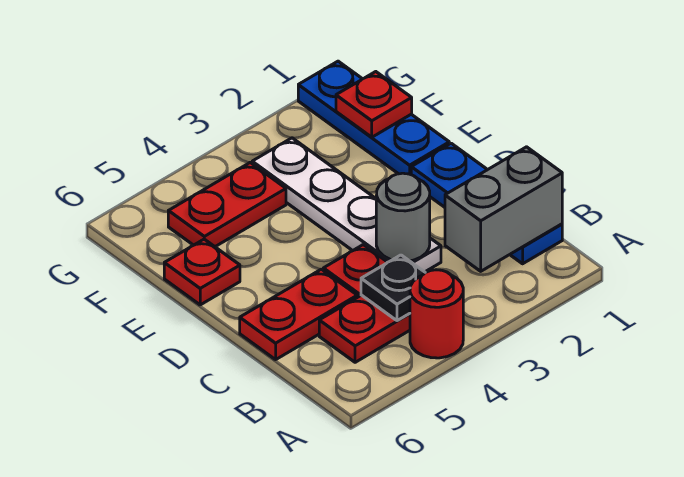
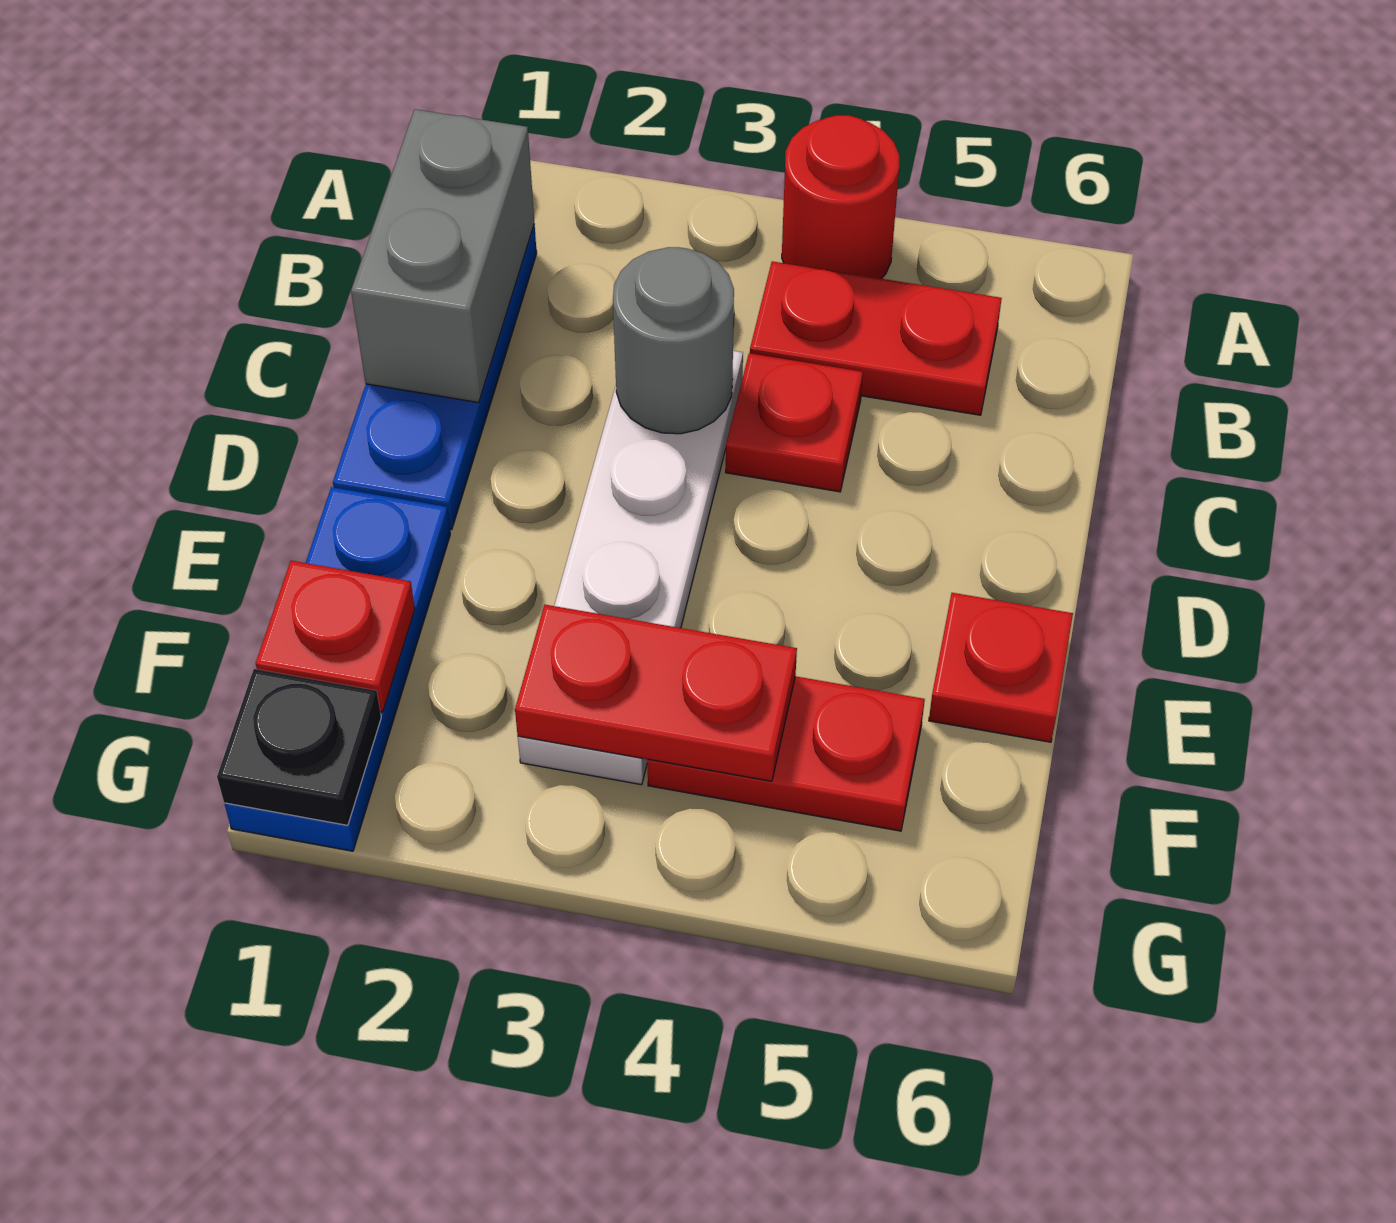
grey 1x2 brick [445,147,562,271] -> grey 1x2 brick turned to [351,109,534,403]
black 1x1 plate [361,255,425,321] -> black 1x1 plate moved to [217,669,381,825]
red 1x2 plate [240,269,357,360] -> red 1x2 plate moved to [515,605,797,781]

